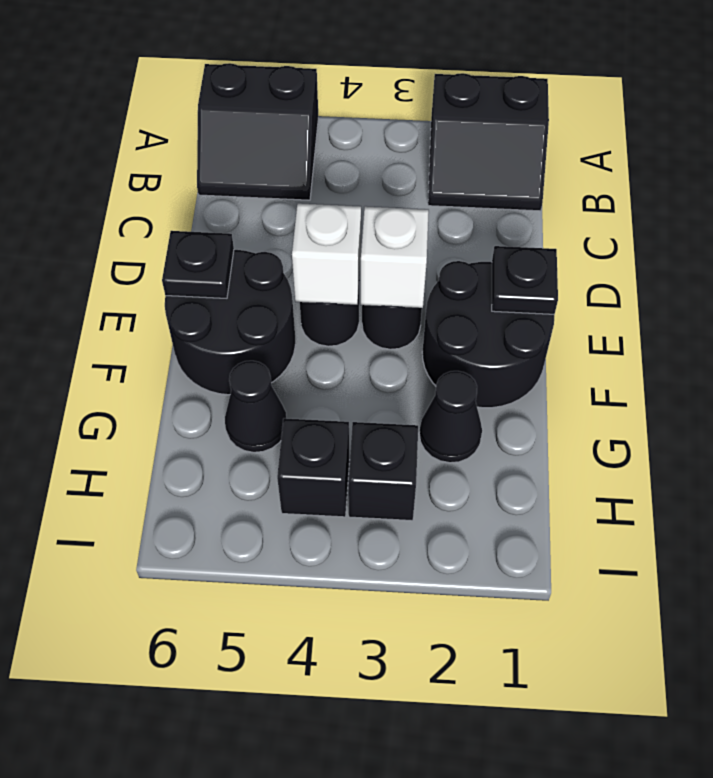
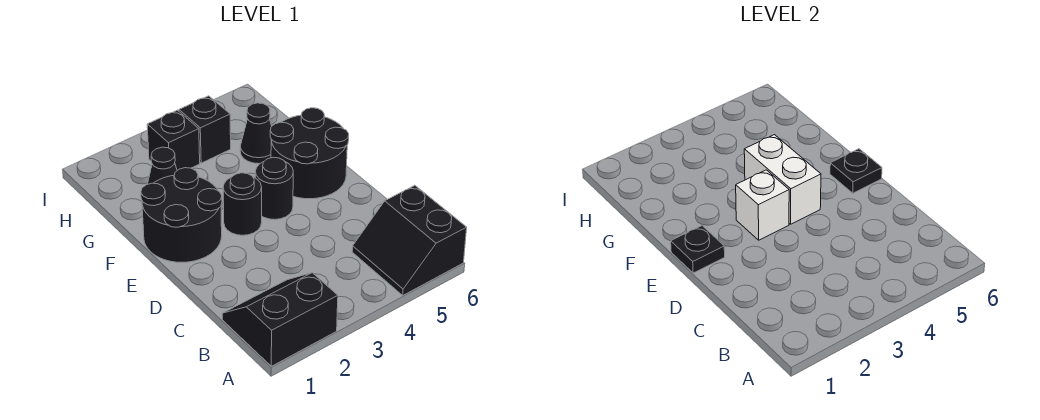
black 2x2 slope [197,63,318,200] -> black 2x2 slope turned to [352,186,467,295]
white 1x1 brick [292,203,361,305] -> white 1x2 brick [744,135,821,224]

